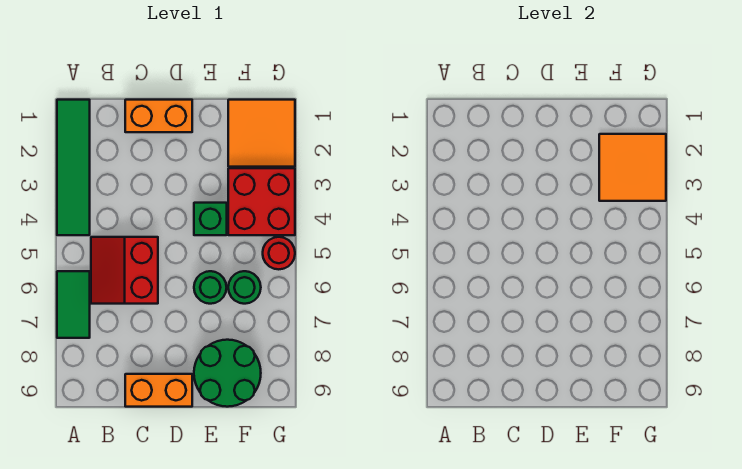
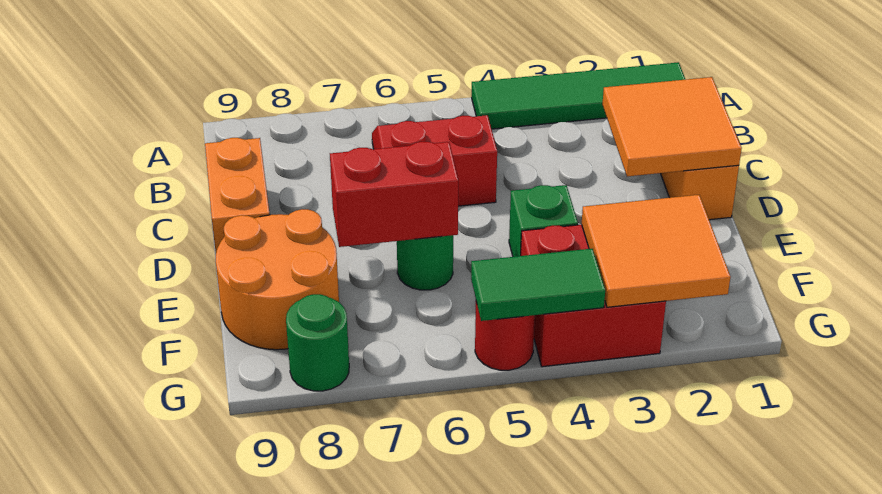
green 1x2 tile [57,271,90,338] -> green 1x2 tile moved to [471,249,605,321]
none -> red 1x2 brick [330,142,458,247]
green 2x2 round brick [194,340,261,407] -> orange 2x2 round brick [216,209,339,350]
orange 2x2 tile [228,100,295,167] -> orange 2x2 tile moved to [602,77,742,177]
green 1x1 round brick [228,271,261,304] -> green 1x1 round brick moved to [286,294,349,391]

